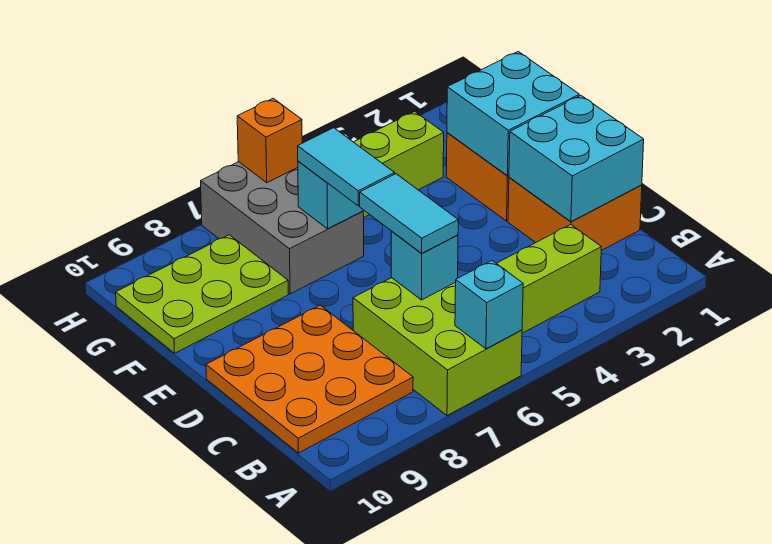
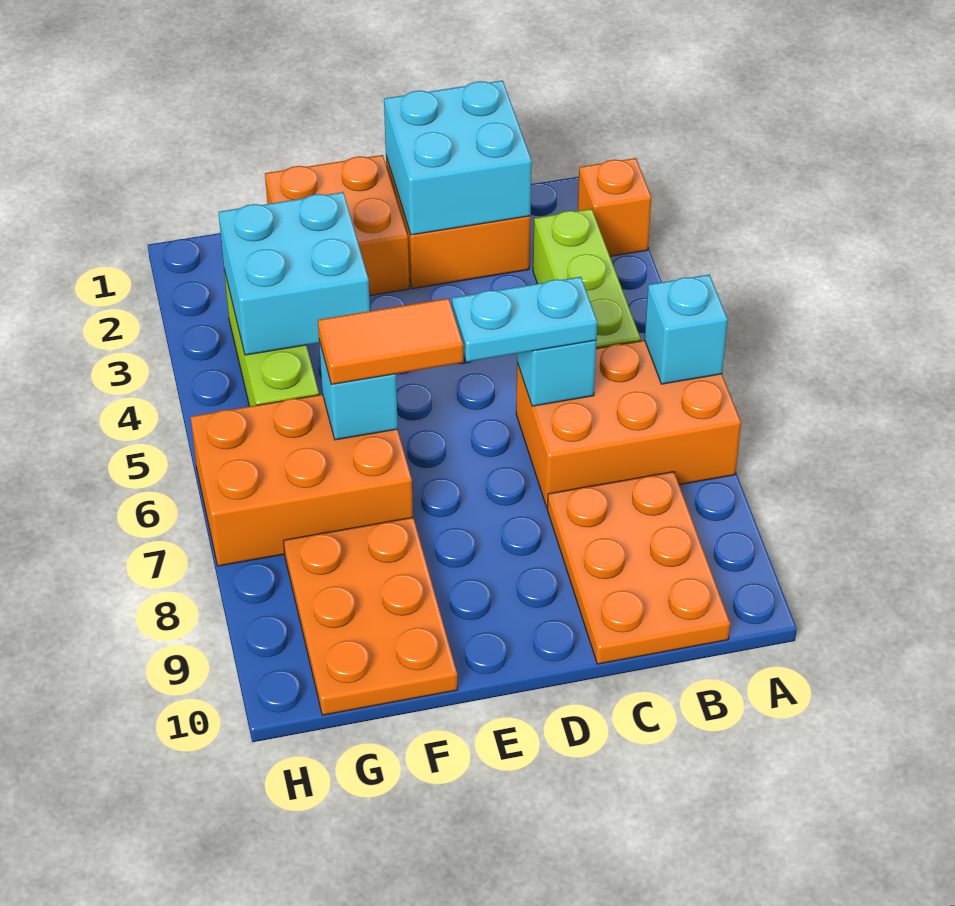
lime 2x3 brick [353,278,522,416] -> orange 2x3 brick [516,340,741,508]
orange 3x3 plate [206,305,413,453] -> orange 2x3 plate [547,472,730,664]
cyan 1x2 tile [360,174,458,253] -> cyan 1x2 plate [452,277,597,362]
cyan 2x2 brick [447,52,579,176] -> cyan 2x2 brick moved to [219,192,370,355]
cyan 1x2 tile [298,128,395,206] -> orange 1x2 tile [318,298,463,385]
grey 2x3 brick [201,162,364,294] -> orange 2x3 brick [191,394,413,566]
lime 2x3 plate [116,235,288,353] -> orange 2x3 plate [283,517,458,715]
orange 1x1 brick [237,98,302,183] -> orange 1x1 brick moved to [578,158,651,256]

